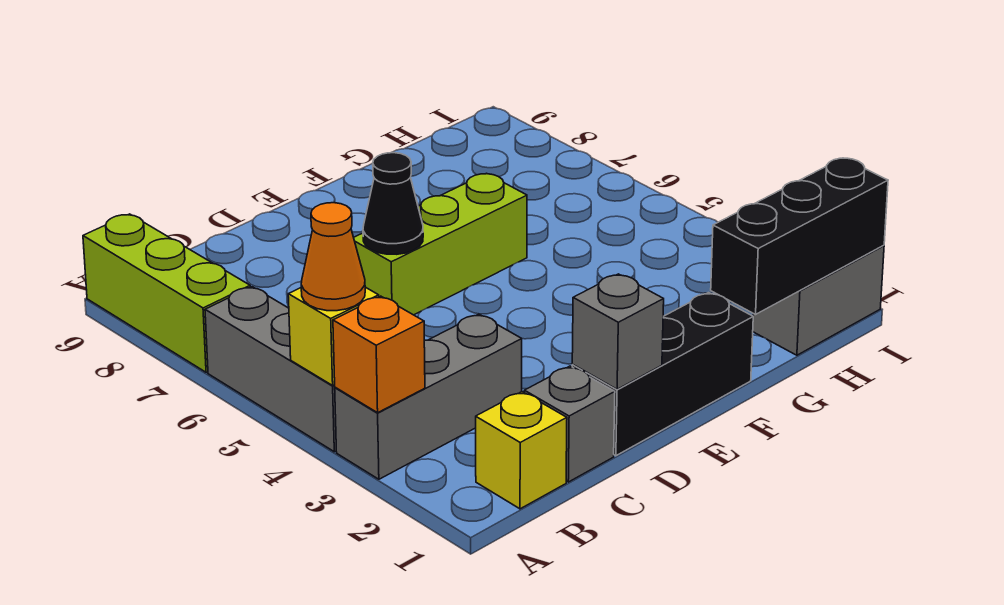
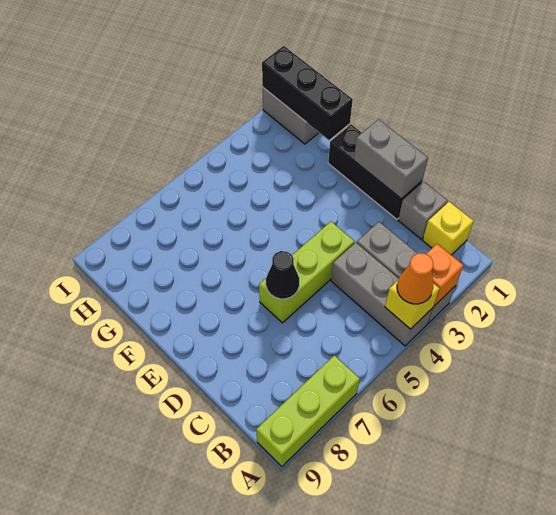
grey 1x3 brick [205,287,336,452] -> grey 1x3 brick turned to [331,242,433,346]
grey 1x1 brick [572,274,664,389] -> grey 1x2 brick [354,119,428,199]
lime 1x3 brick [354,174,527,315] -> lime 1x3 brick turned to [259,222,355,323]

